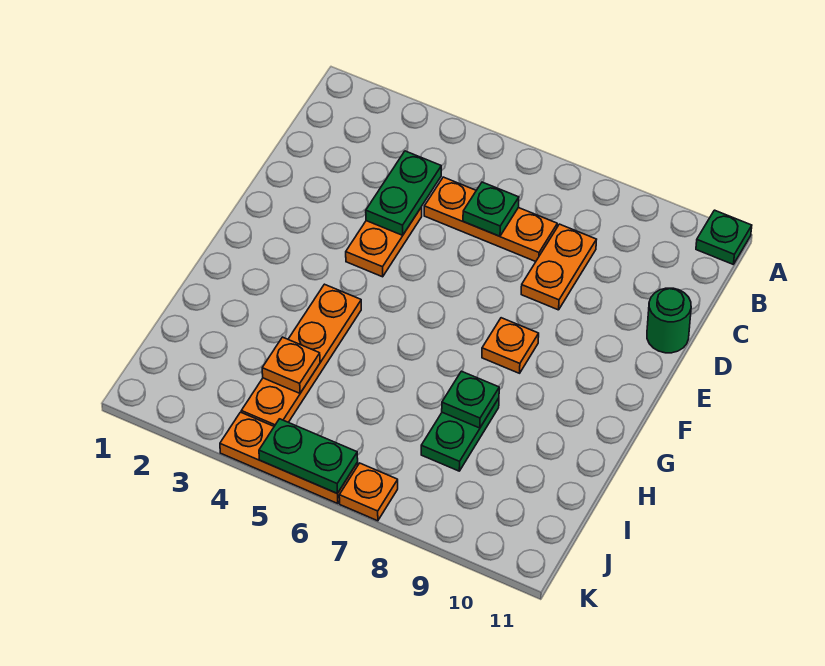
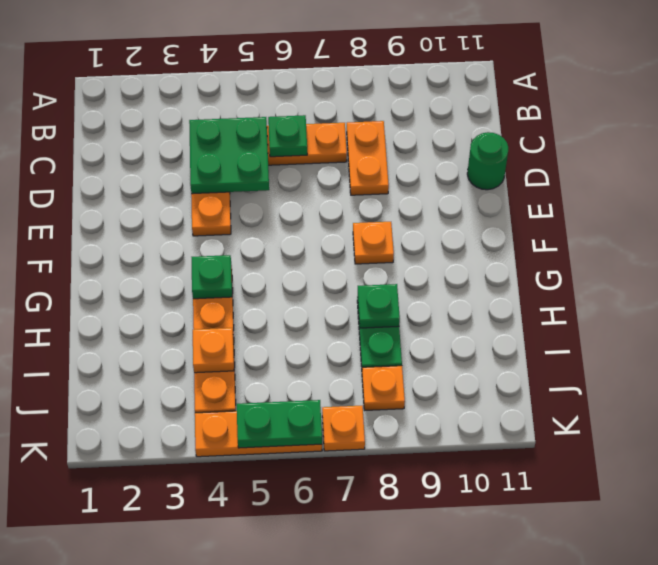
green 1x1 plate [696,210,752,264] -> green 1x1 plate moved to [192,255,232,299]
green 1x2 plate [366,151,441,235] -> green 2x2 plate [189,117,269,194]
none -> orange 1x1 plate [362,366,405,410]

